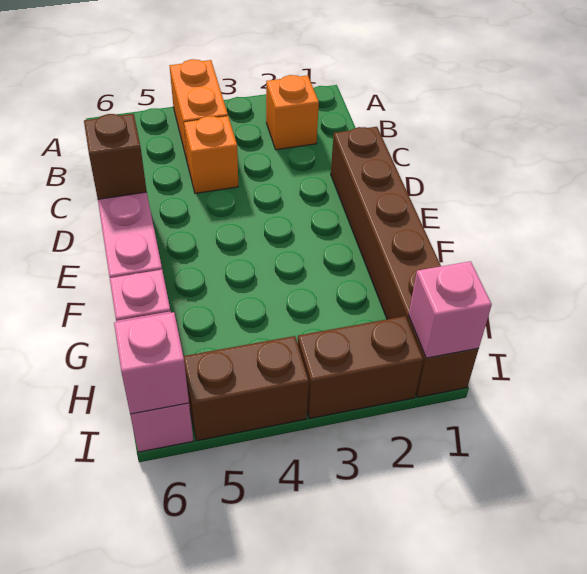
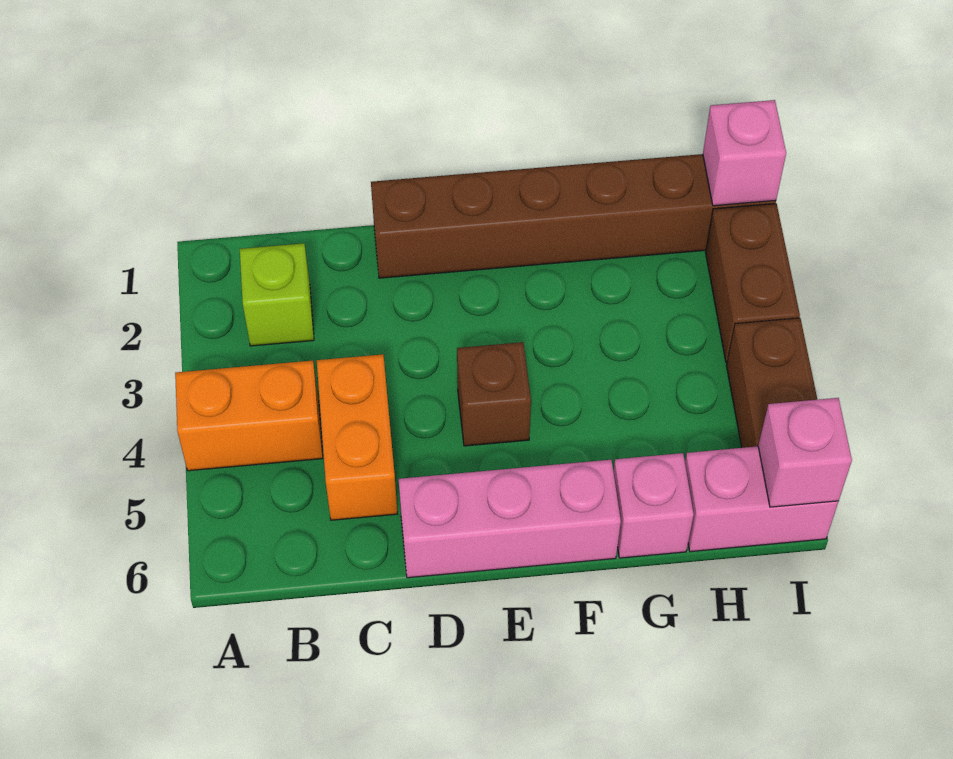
orange 1x1 brick [266,75,319,150] -> lime 1x1 brick [240,243,314,346]
orange 1x1 brick [184,116,238,193] -> orange 1x2 brick [317,354,397,520]
brown 1x1 brick [84,114,147,199] -> brown 1x1 brick moved to [457,342,531,446]

